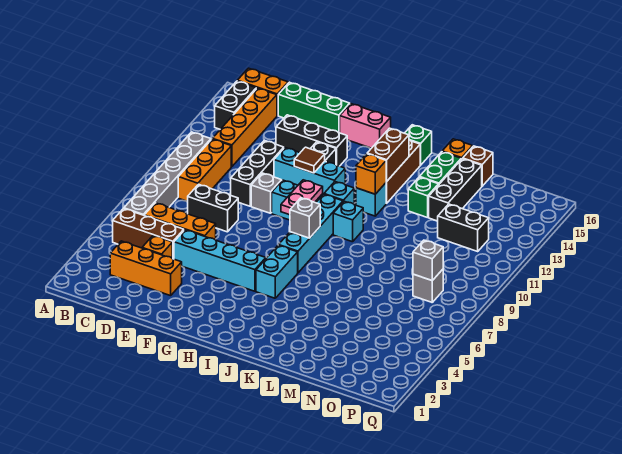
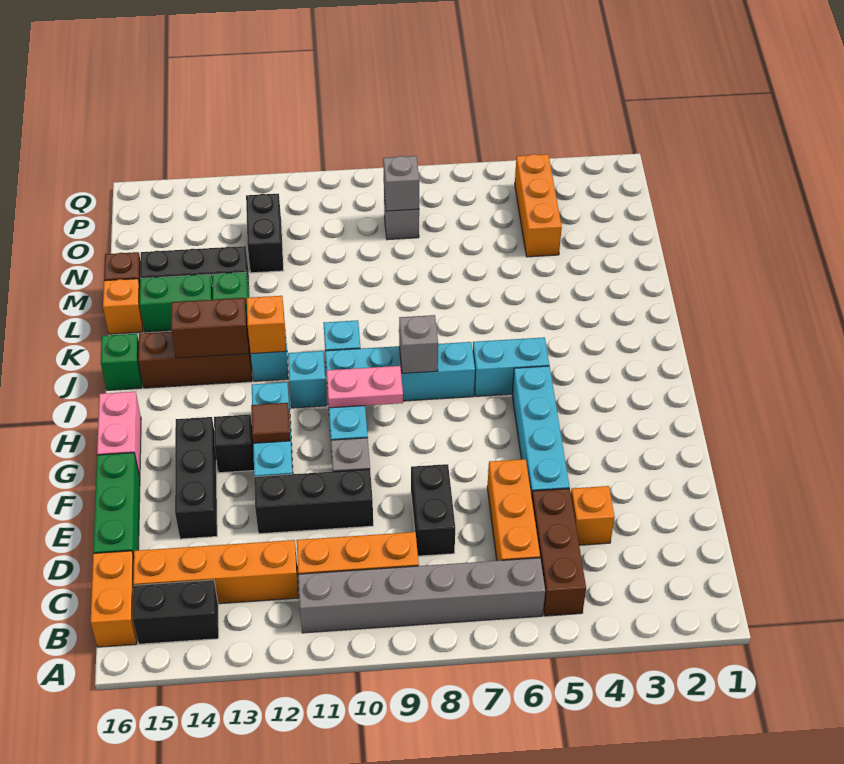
orange 1x3 brick [110,241,182,296] -> orange 1x3 brick moved to [515,154,562,257]

